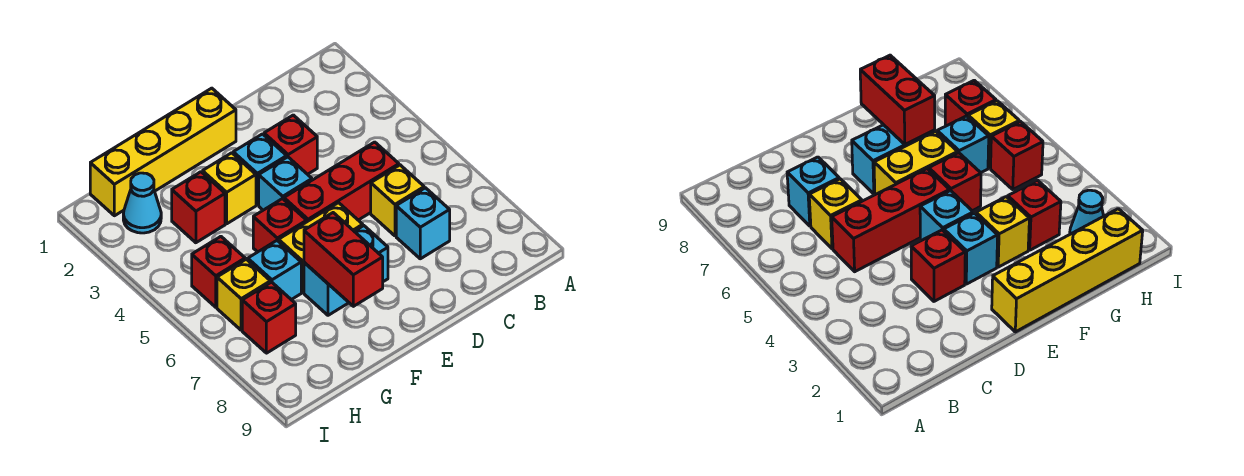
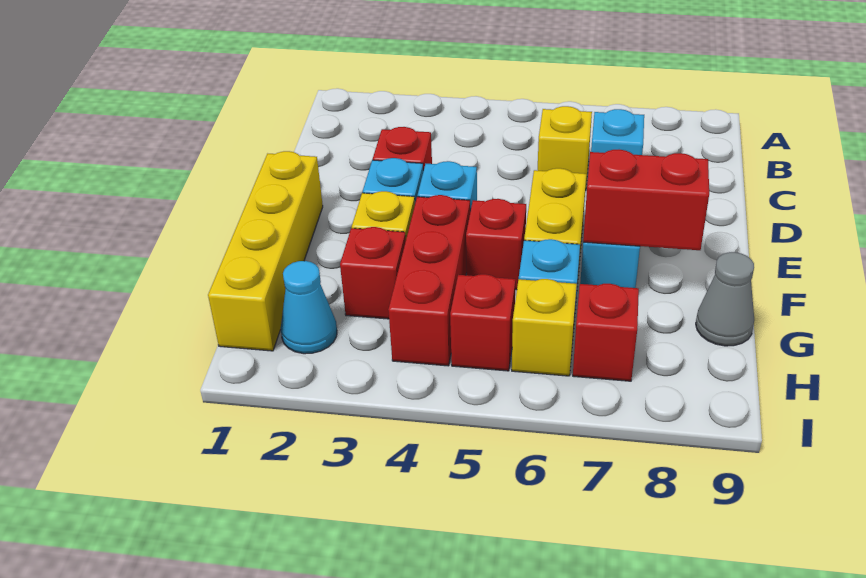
red 1x3 brick [284,142,399,222] -> red 1x3 brick moved to [388,195,470,366]
none -> grey 1x1 cone [696,252,754,346]

